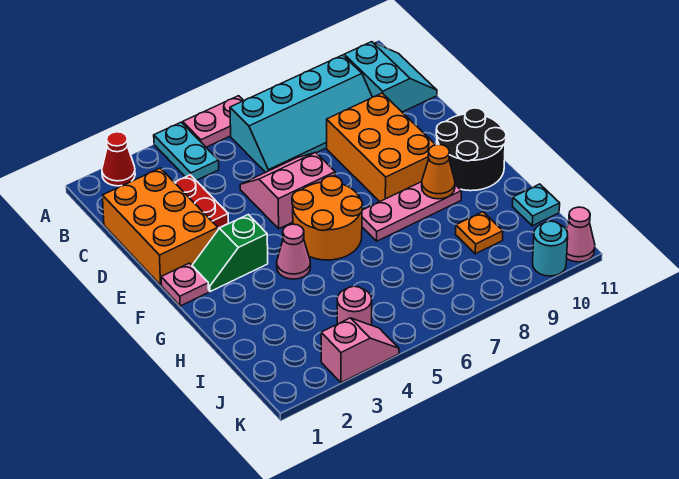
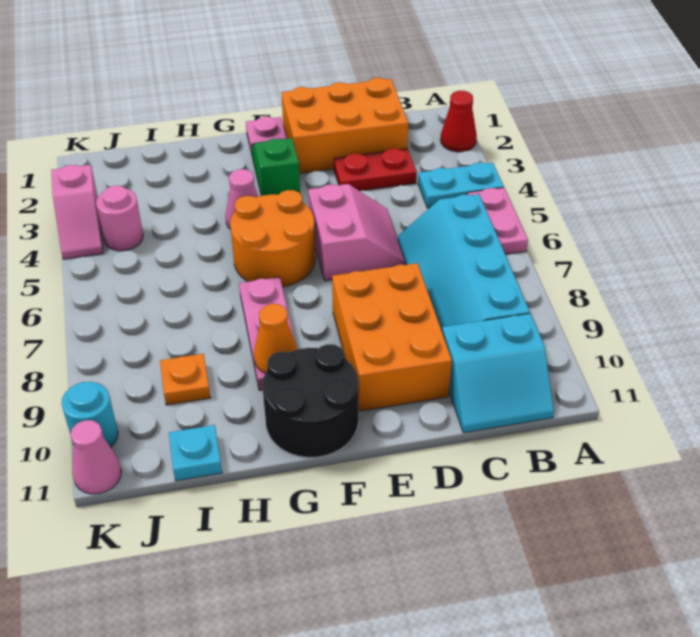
orange 2x3 brick [327,93,435,202] -> orange 2x3 brick turned to [332,263,452,411]

